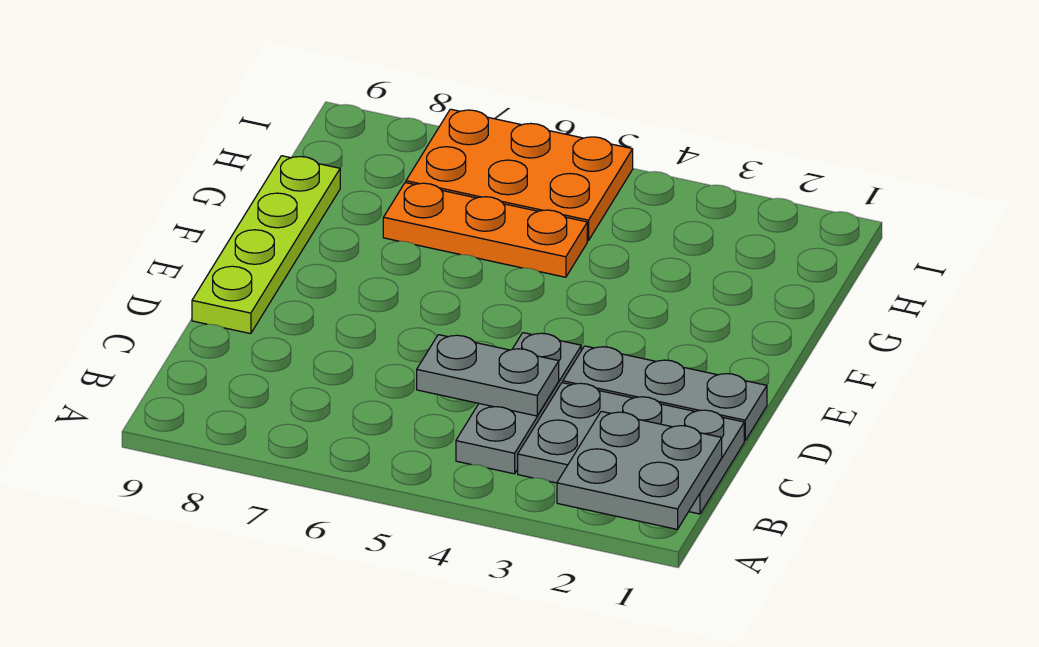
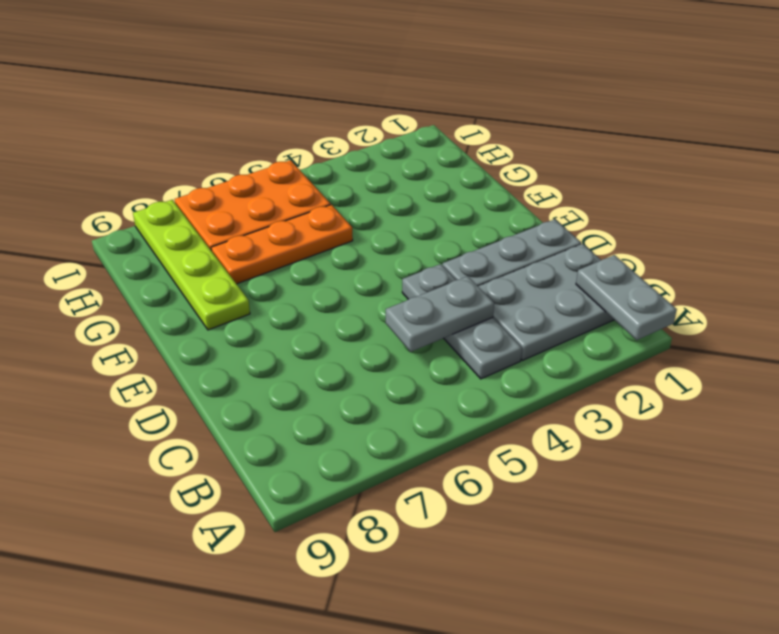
grey 2x2 plate [557,411,722,529] -> grey 1x2 plate [576,255,677,340]
lime 1x4 plate [192,156,340,334] -> lime 1x4 plate moved to [133,200,250,330]

